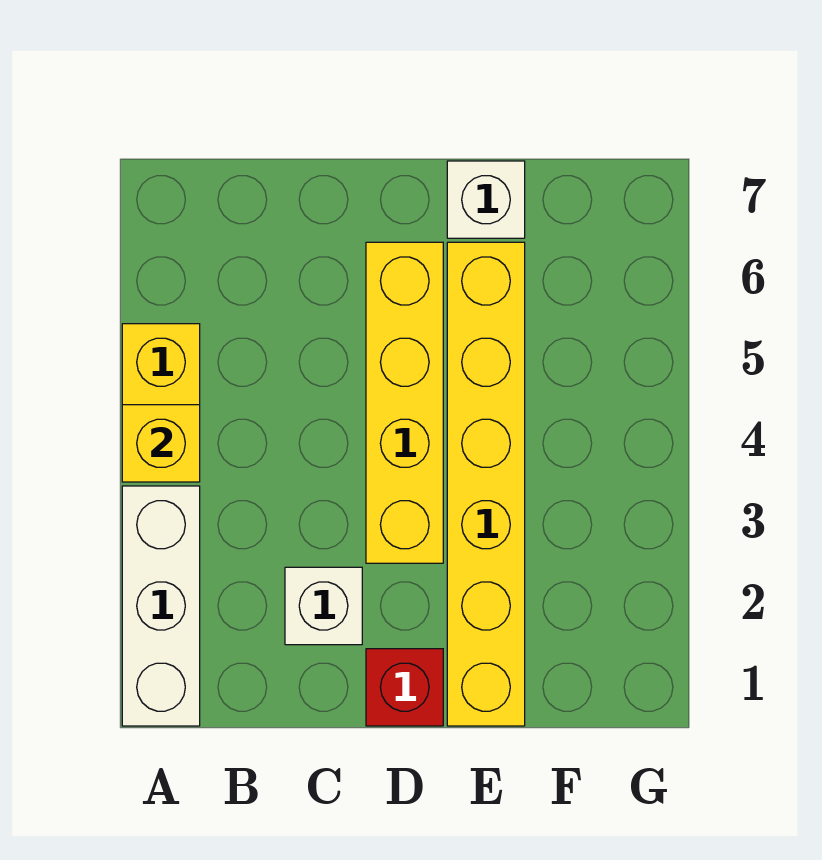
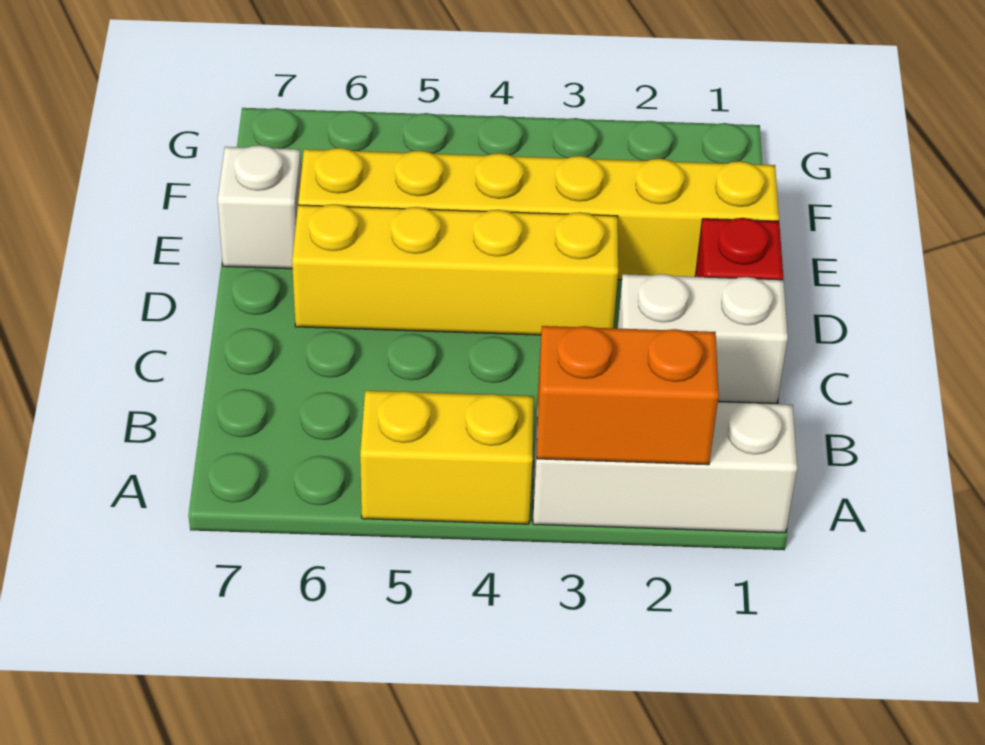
none -> orange 1x2 brick [537,326,719,465]
yellow 1x1 brick [122,405,200,482] -> none
white 1x1 brick [285,567,362,645] -> white 1x2 brick [618,274,788,403]

